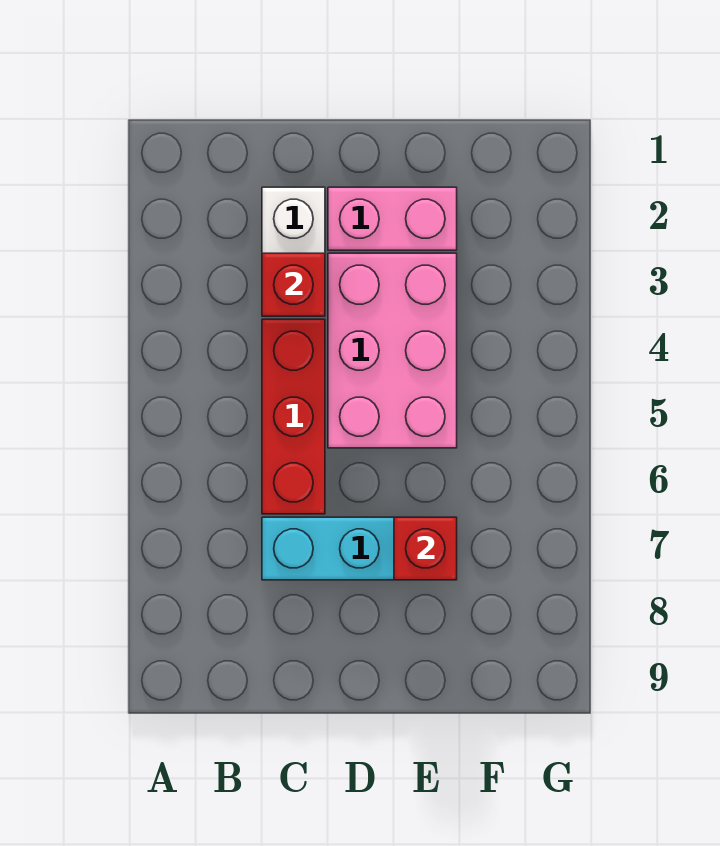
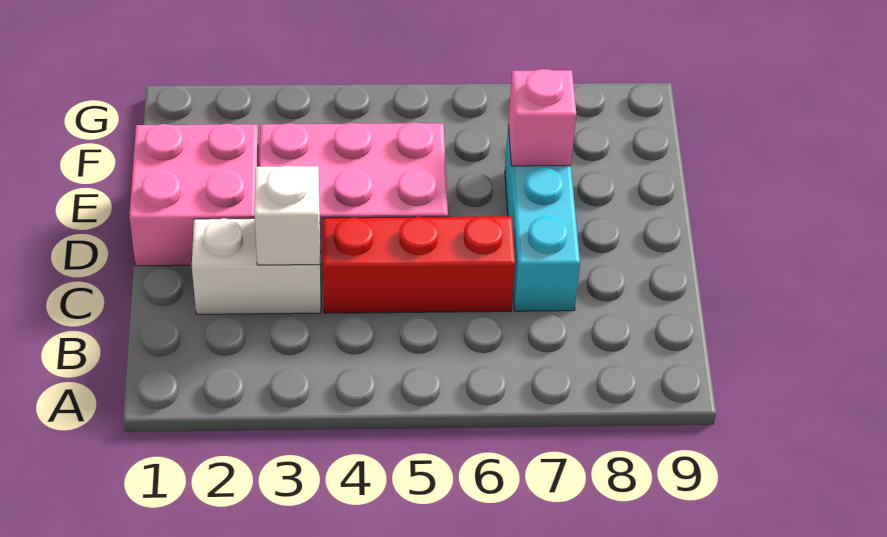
red 1x1 brick [262,253,325,316] -> white 1x1 brick [254,166,320,265]
pink 1x2 brick [328,187,457,250] -> pink 2x2 brick [129,124,260,266]
red 1x1 brick [394,517,457,580] -> pink 1x1 brick [508,69,576,166]

